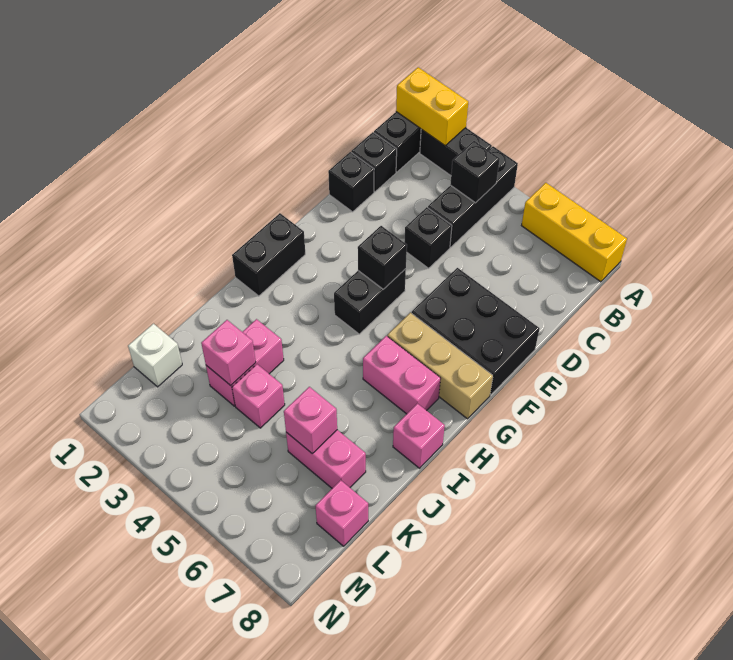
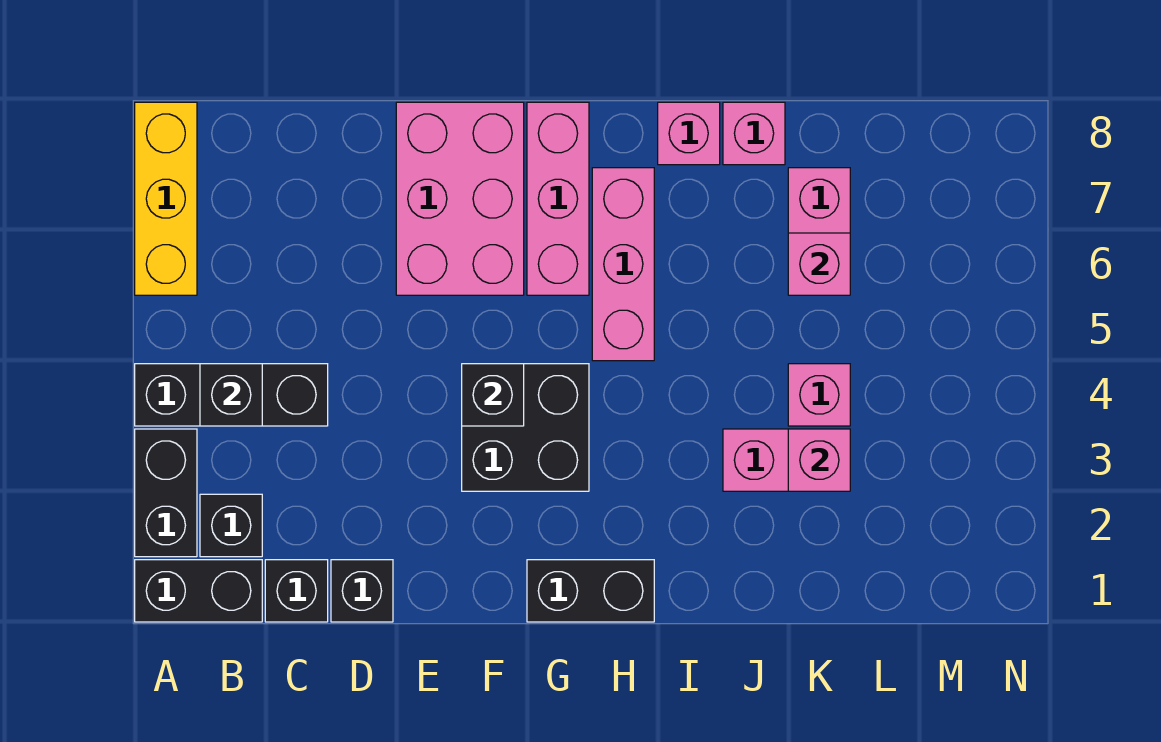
yellow 1x2 brick [396,67,468,145] -> none
black 1x1 brick [404,207,452,268] -> black 1x1 brick moved to [200,494,262,557]
black 2x3 brick [412,268,539,395] -> pink 2x3 brick [396,102,524,295]
black 1x2 brick [334,269,406,334] -> black 2x2 brick [462,364,589,491]
tan 1x3 brick [387,313,493,419] -> pink 1x3 brick [527,102,589,295]
pink 1x2 brick [363,336,441,414] -> pink 1x3 brick [592,168,654,361]
white 1x1 brick [128,324,182,387] -> none
pink 1x1 brick [316,480,368,546] -> pink 1x1 brick moved to [723,102,785,165]

